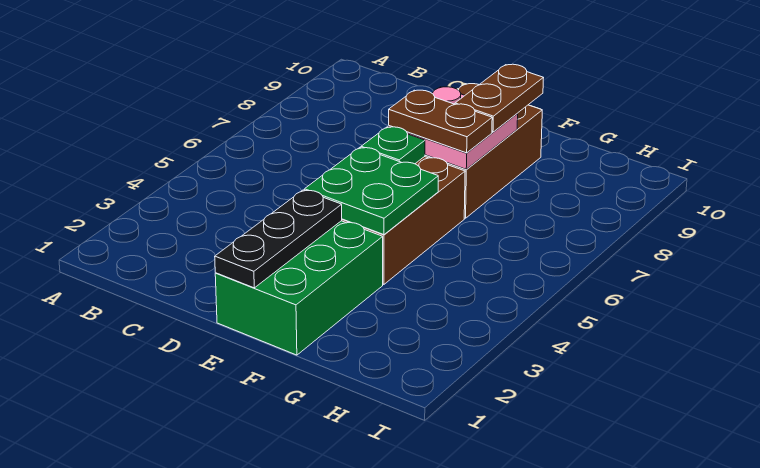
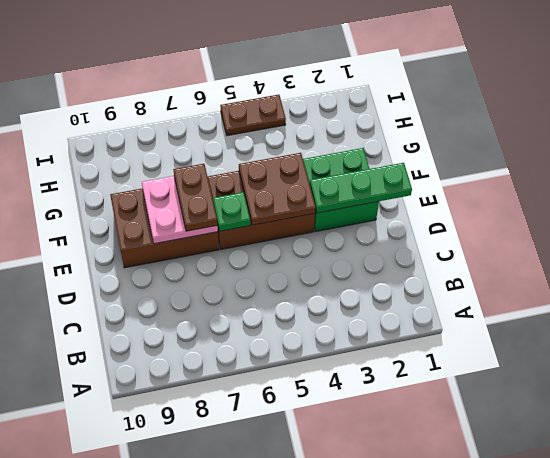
green 2x3 brick [215,221,383,355] -> green 2x2 brick [303,148,379,232]
black 1x3 plate [215,190,342,288] -> green 1x3 plate [310,163,412,213]
green 2x2 plate [305,148,438,235] -> brown 2x2 plate [239,153,316,225]
brown 1x2 plate [455,64,543,132] -> brown 1x2 plate moved to [220,95,286,136]

